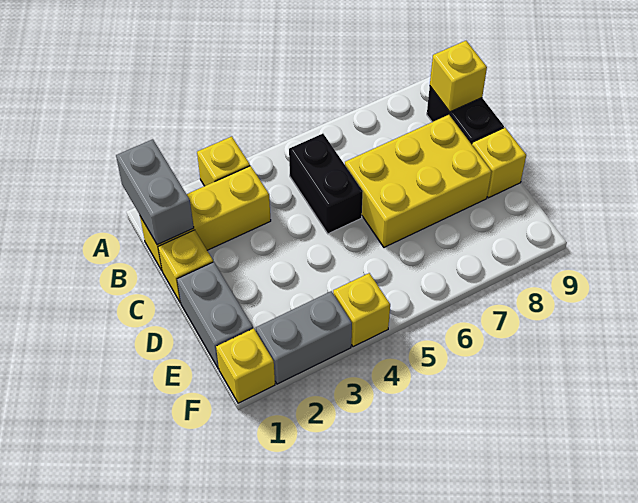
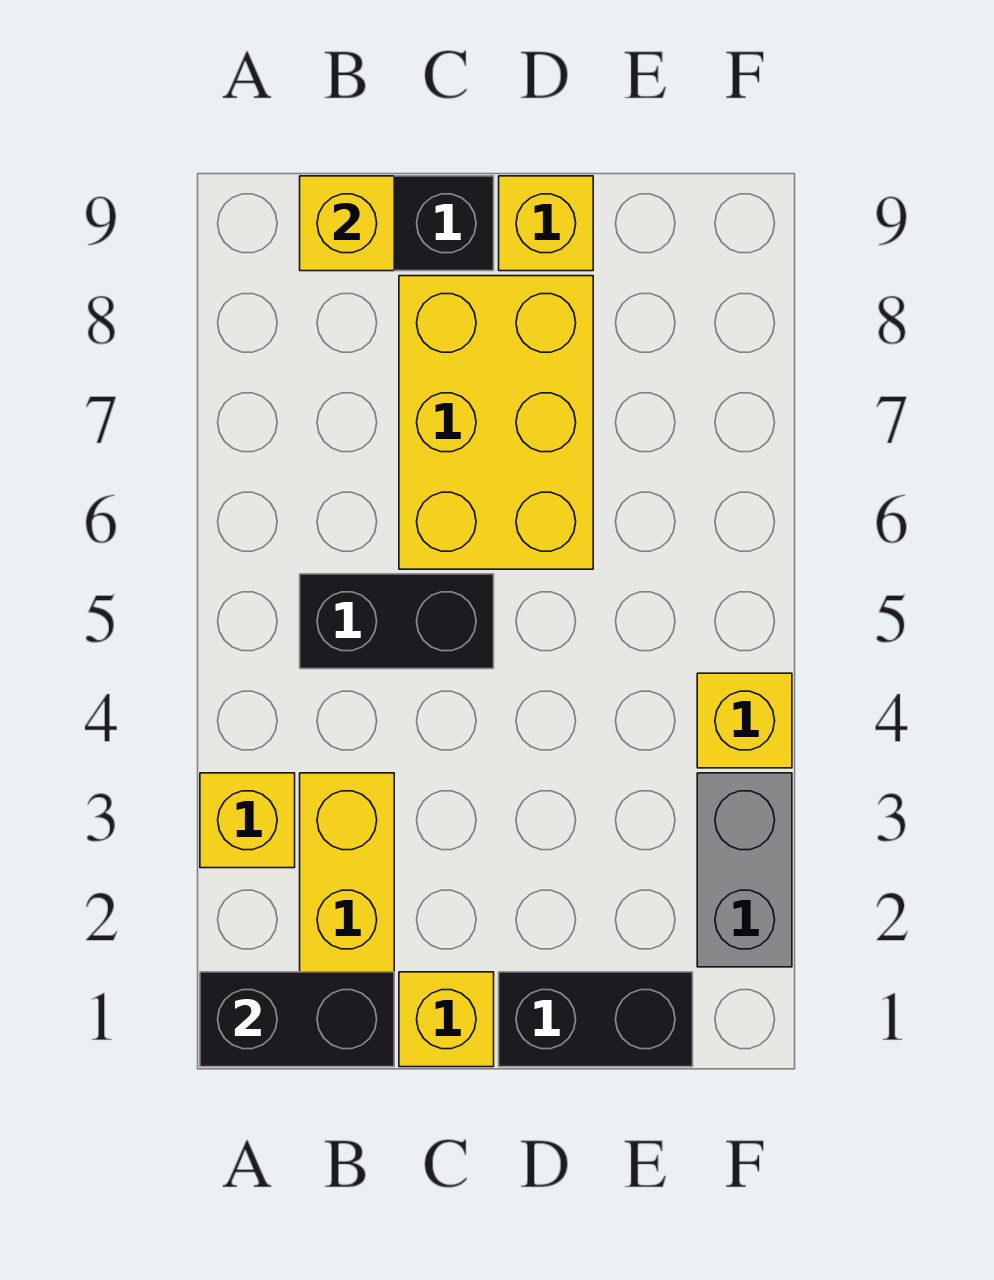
grey 1x2 brick [116,139,194,245] -> black 1x2 brick [200,972,394,1067]
grey 1x2 brick [177,262,253,369] -> black 1x2 brick [499,972,693,1067]
yellow 1x1 brick [216,328,275,403] -> none

